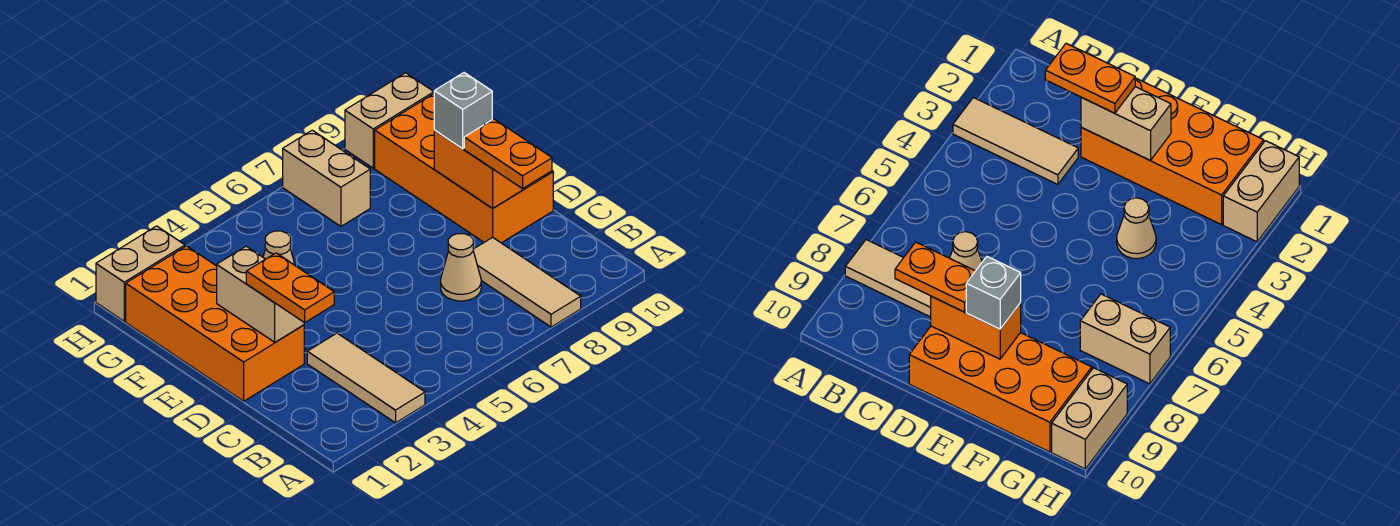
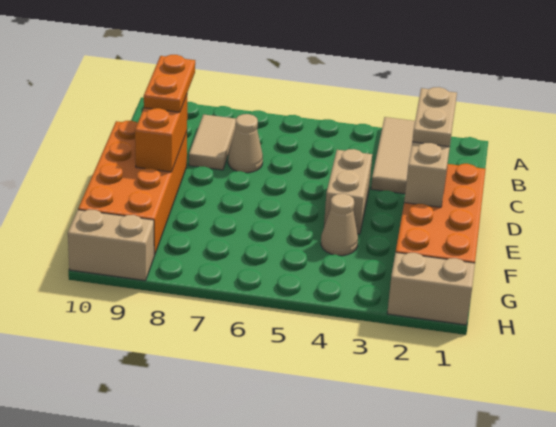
tan 1x3 tile [473,237,581,327] -> tan 1x2 tile [189,114,236,170]
orange 1x2 plate [246,253,334,323] -> tan 1x2 plate [412,87,457,147]
grey 1x1 brick [434,73,492,149] -> none
tan 1x2 brick [283,130,370,226] -> tan 1x2 brick moved to [324,149,372,234]

